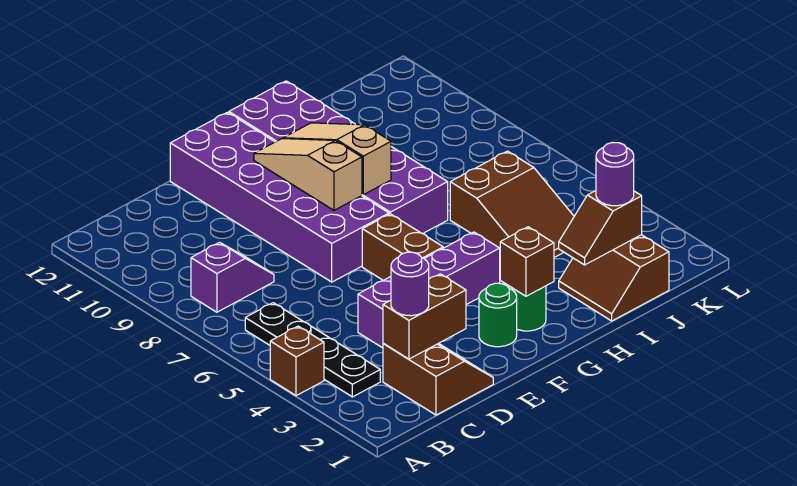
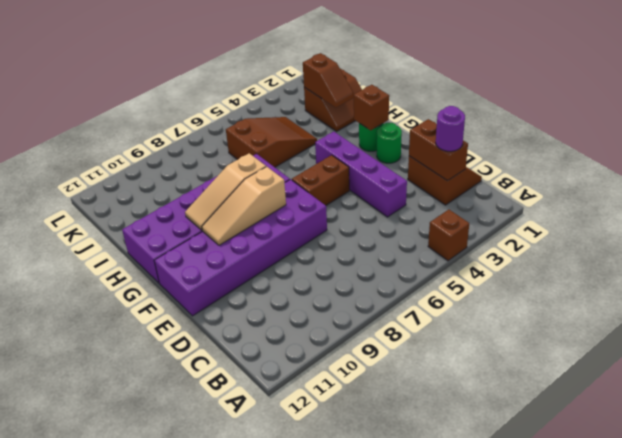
black 1x4 plate [245,303,380,397] -> none
purple 1x2 slope [191,242,274,312] -> none
brown 2x2 slope [383,343,493,415] -> brown 2x2 slope turned to [408,156,482,205]
purple 1x1 round brick [596,143,634,206] -> none

